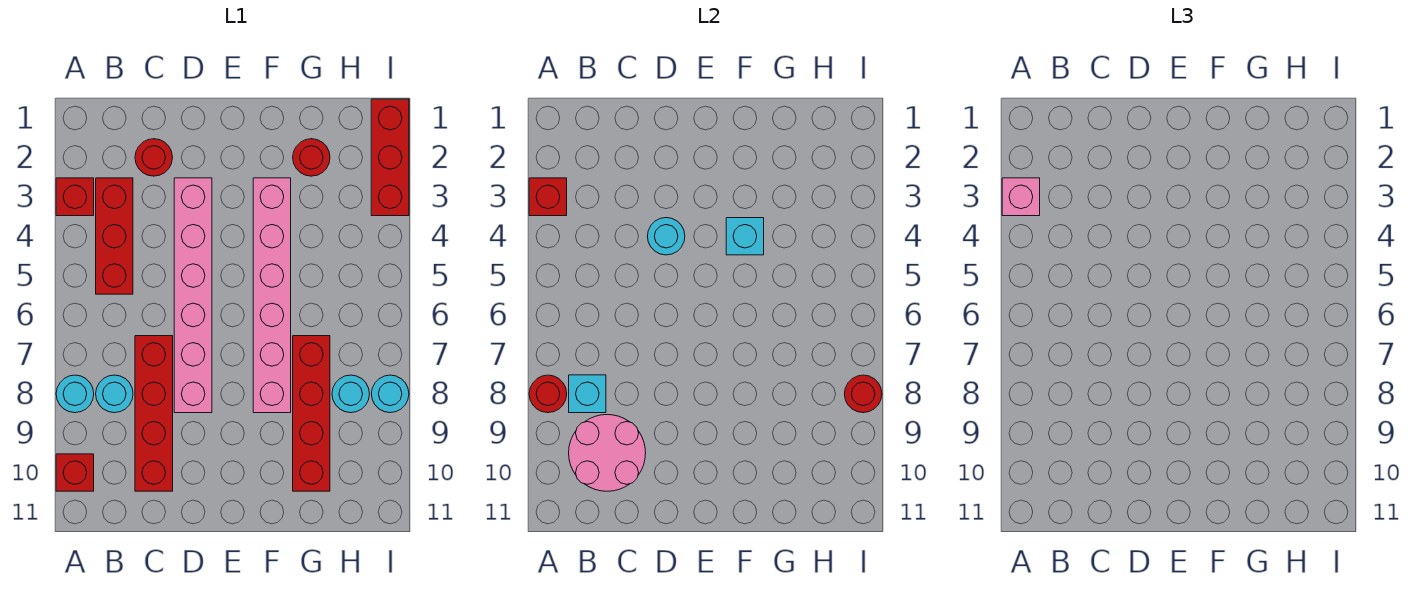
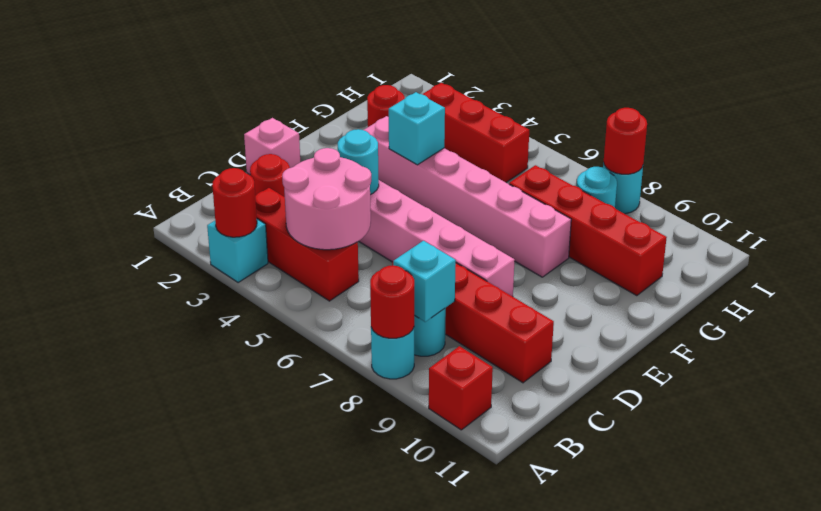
red 1x1 brick [56,178,94,216] -> cyan 1x1 brick [207,219,268,283]
red 1x1 brick [529,178,567,216] -> red 1x1 round brick [212,168,257,237]
pink 1x1 brick [1002,178,1040,216] -> pink 1x1 brick moved to [244,118,300,175]
pink 2x2 round brick [569,415,646,491] -> pink 2x2 round brick moved to [282,148,371,250]
red 1x3 brick [371,99,409,216] -> red 1x3 brick moved to [422,83,529,182]

